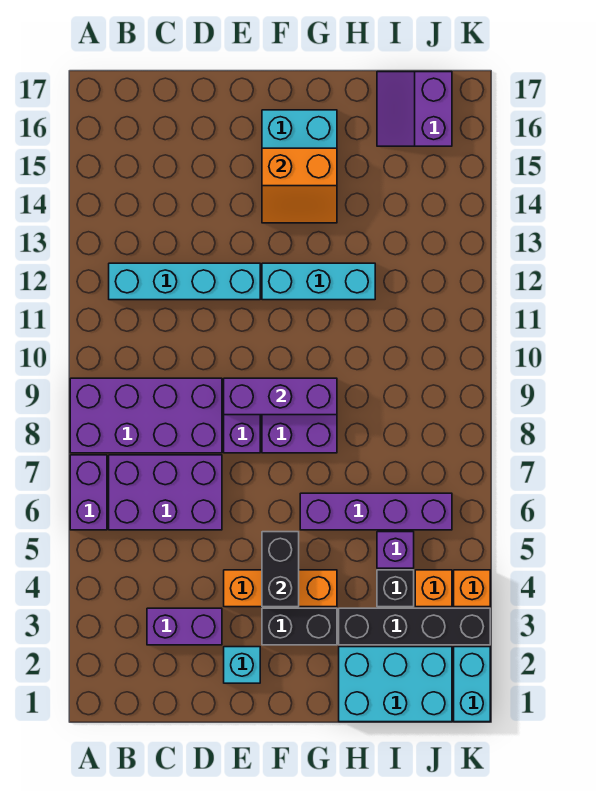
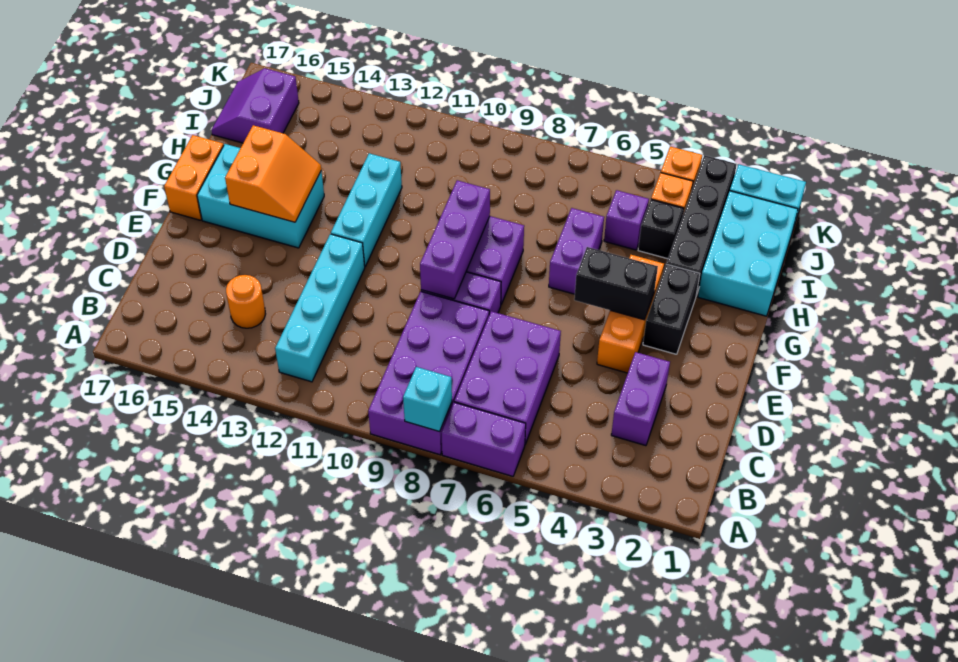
none -> orange 1x1 round brick [226,275,265,328]
cyan 1x1 brick [224,647,260,683] -> cyan 1x1 brick moved to [403,367,452,432]
none -> orange 1x2 brick [164,135,224,220]
purple 1x4 brick [300,493,452,530] -> purple 1x2 brick [549,208,604,294]
purple 2x2 slope [377,72,452,146] -> purple 2x2 slope turned to [211,68,299,143]

